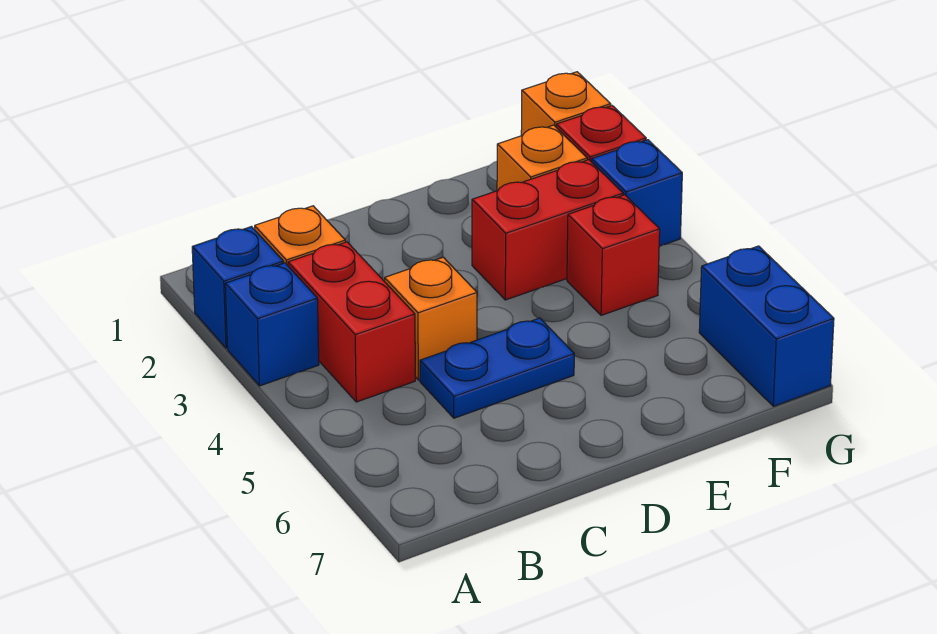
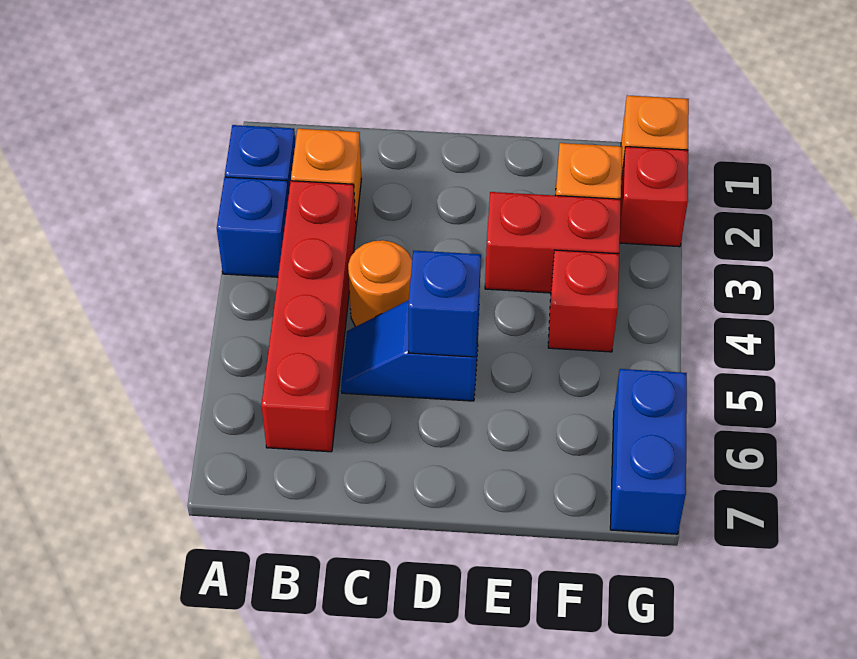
red 1x2 brick [288,242,415,402] -> red 1x4 brick [261,181,356,452]
orange 1x1 brick [385,257,477,380] -> orange 1x1 round brick [348,240,412,327]
blue 1x2 plate [420,318,574,418] -> blue 1x2 slope [341,300,479,401]
blue 1x1 brick [592,140,682,246] -> blue 1x1 brick moved to [408,251,481,357]

